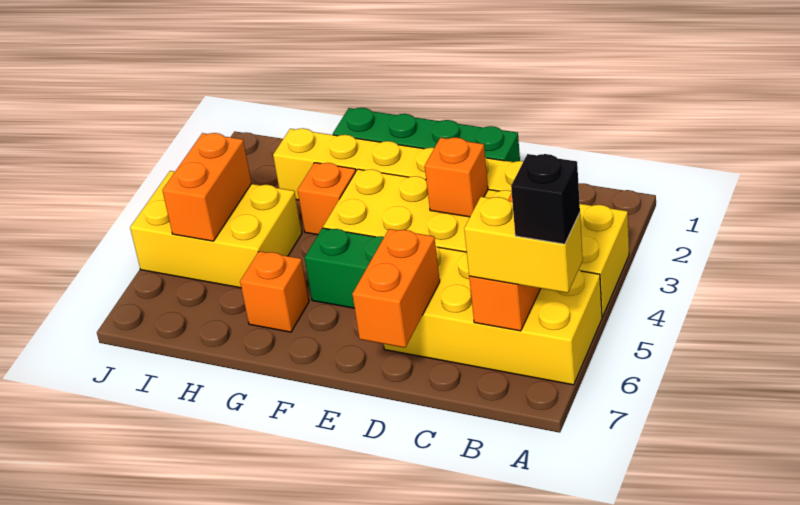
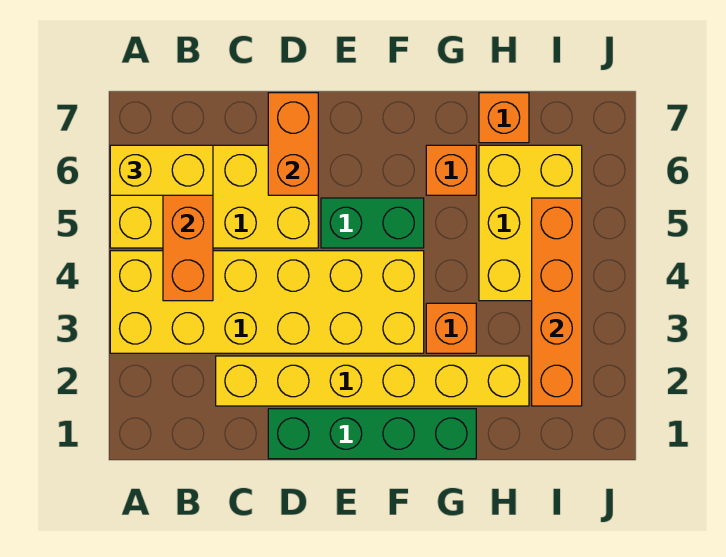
black 1x1 brick [511,154,580,244] -> none
orange 1x1 brick [425,137,488,217] -> orange 1x1 brick moved to [479,93,529,143]
yellow 2x3 brick [130,171,302,288] -> yellow 2x3 brick turned to [479,145,582,301]
orange 1x2 brick [162,133,251,241] -> orange 1x4 brick [532,198,582,406]

